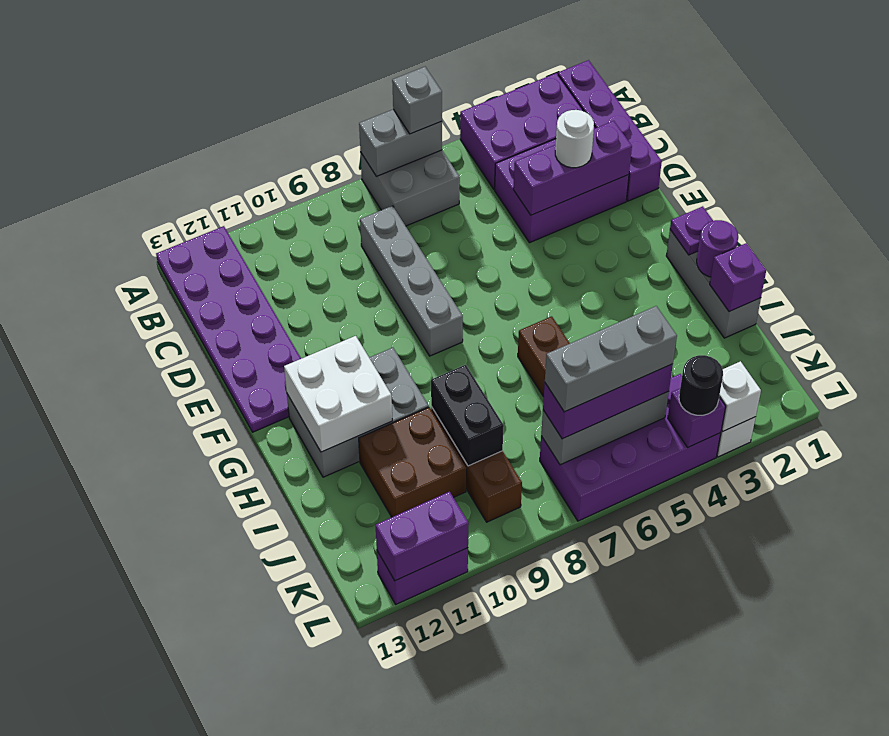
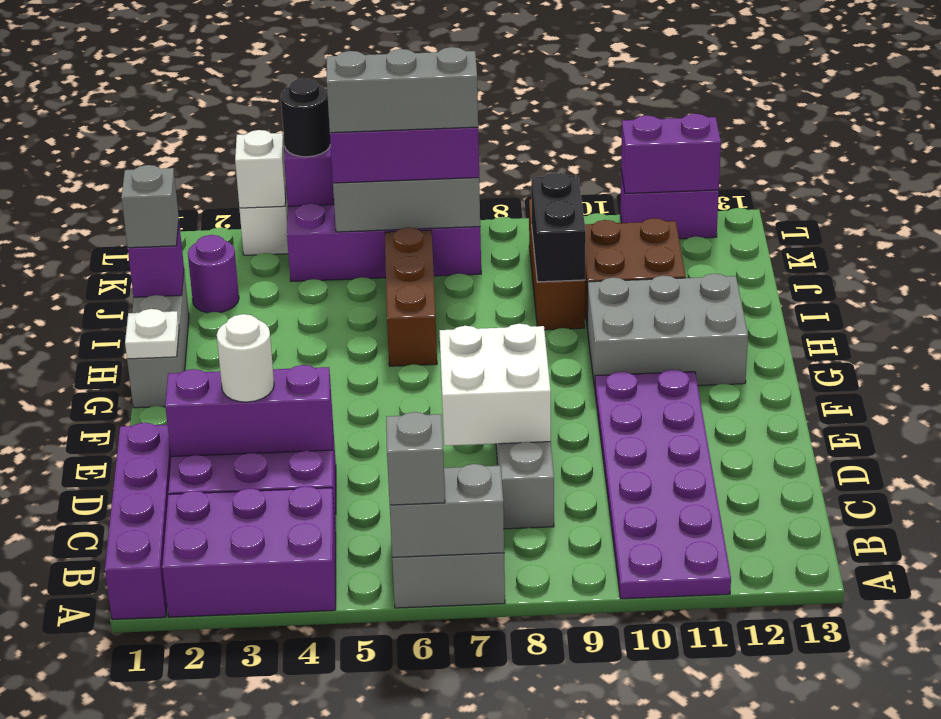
purple 2x6 plate [156,226,301,432] -> purple 2x6 plate moved to [595,369,731,599]
purple 1x1 plate [670,206,713,255] -> white 1x1 plate [125,309,179,359]
white 2x2 brick [284,336,392,452] -> white 2x2 brick moved to [439,324,551,446]
purple 1x1 round brick [697,220,738,277] -> purple 1x1 round brick moved to [188,235,239,313]
none -> grey 1x1 brick [122,165,179,248]

